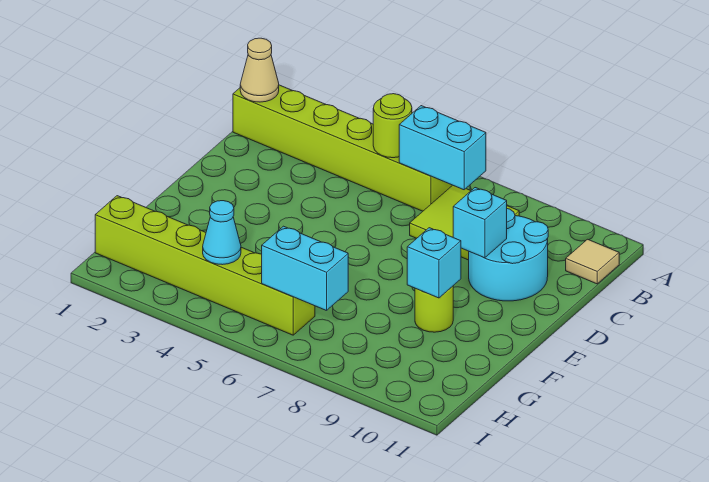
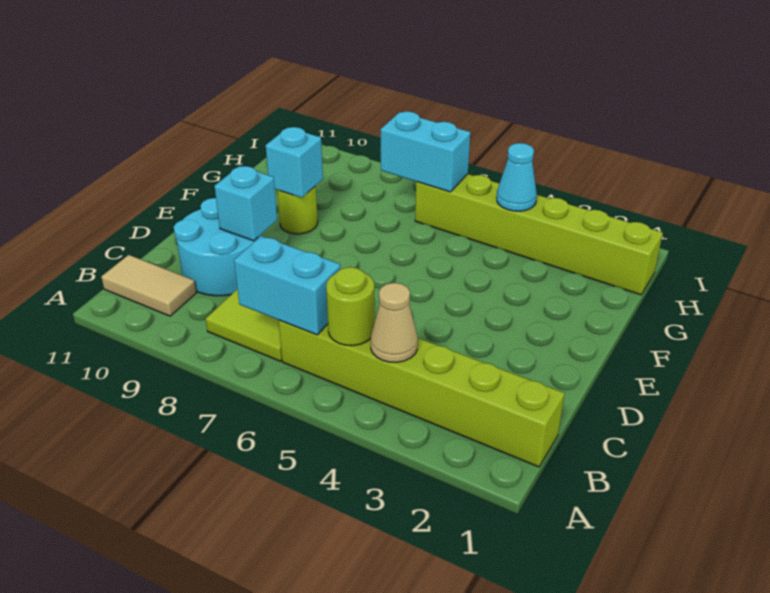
tan 1x1 cone [240,38,279,102] -> tan 1x1 cone moved to [370,283,418,362]
tan 1x1 tile [566,239,619,284] -> tan 1x2 tile [102,255,196,316]

